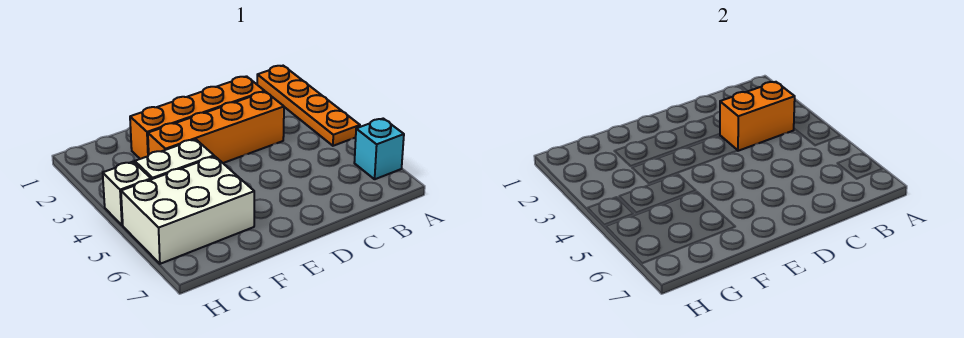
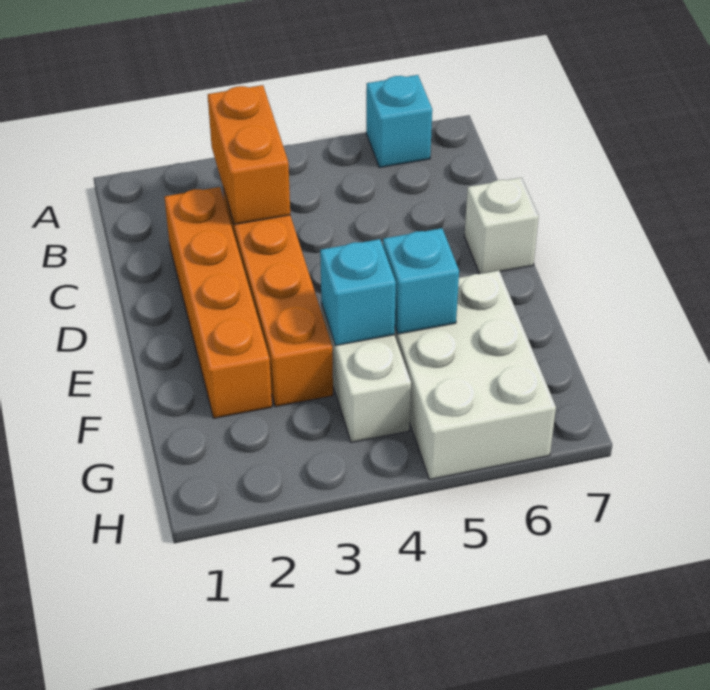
orange 1x4 plate [257,66,360,146] -> none
none -> cyan 1x1 brick [320,239,396,346]
none -> cyan 1x1 brick [383,228,459,334]
white 1x1 brick [103,162,151,225] -> white 1x1 brick moved to [464,178,539,274]

